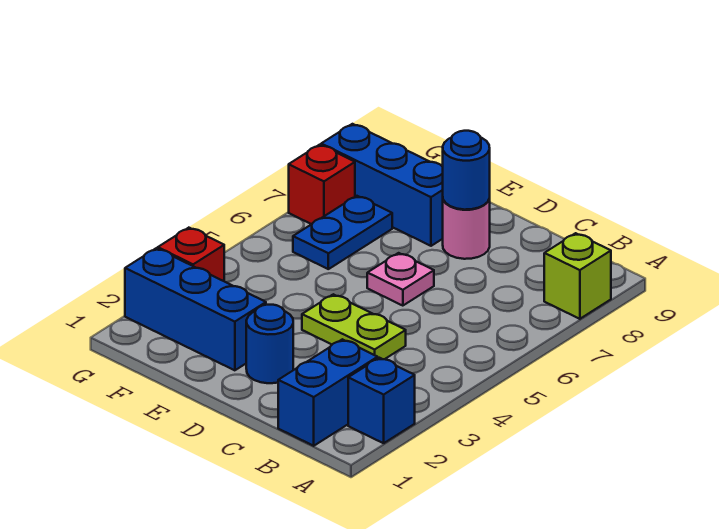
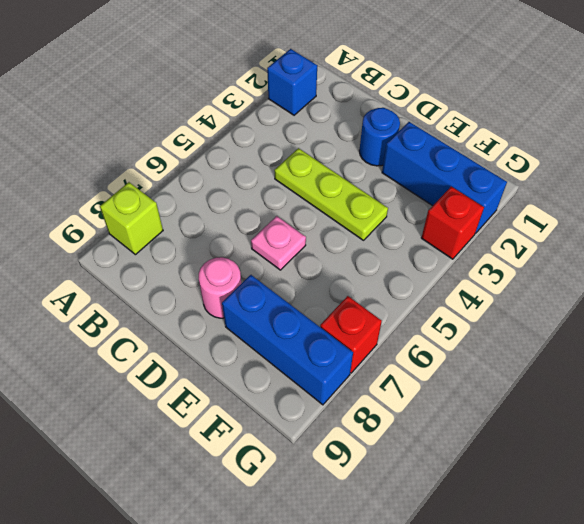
blue 1x2 brick [278,339,378,446] -> none
lime 1x2 plate [302,294,406,359] -> lime 1x3 plate [274,148,388,240]
blue 1x1 round brick [443,131,490,210] -> none
blue 1x2 plate [293,196,392,269] -> none

